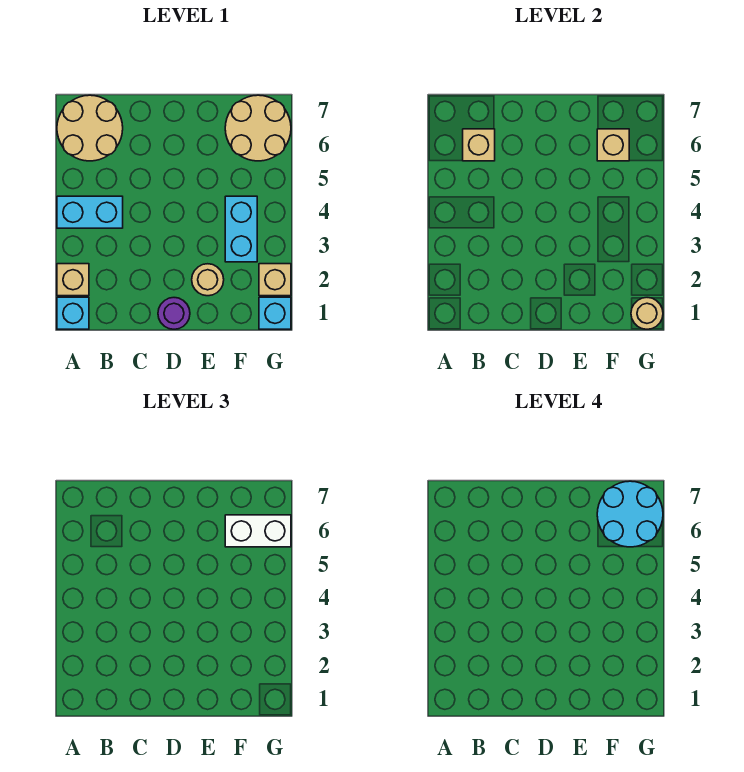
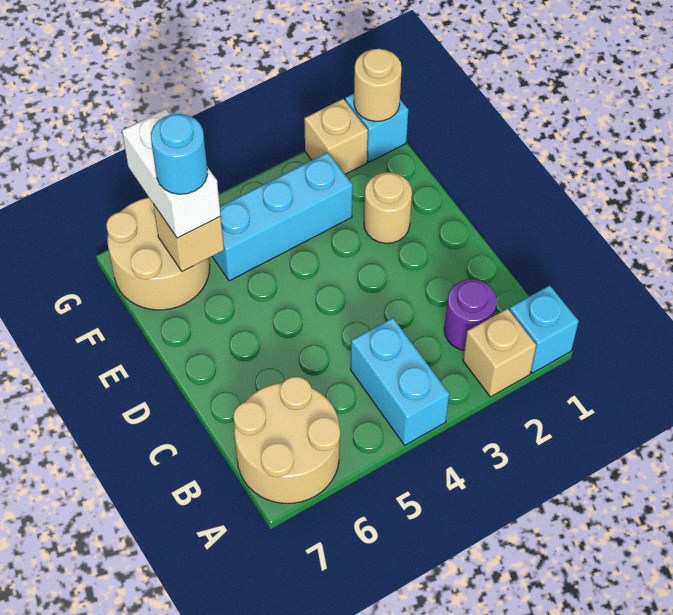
tan 1x1 brick [463,129,495,161] -> none
purple 1x1 round brick [158,298,190,329] -> purple 1x1 round brick moved to [444,279,497,350]
cyan 1x2 brick [225,196,257,262] -> cyan 1x3 brick [212,152,353,281]
cyan 2x2 round brick [597,481,663,547] -> cyan 1x1 round brick [151,114,208,194]

